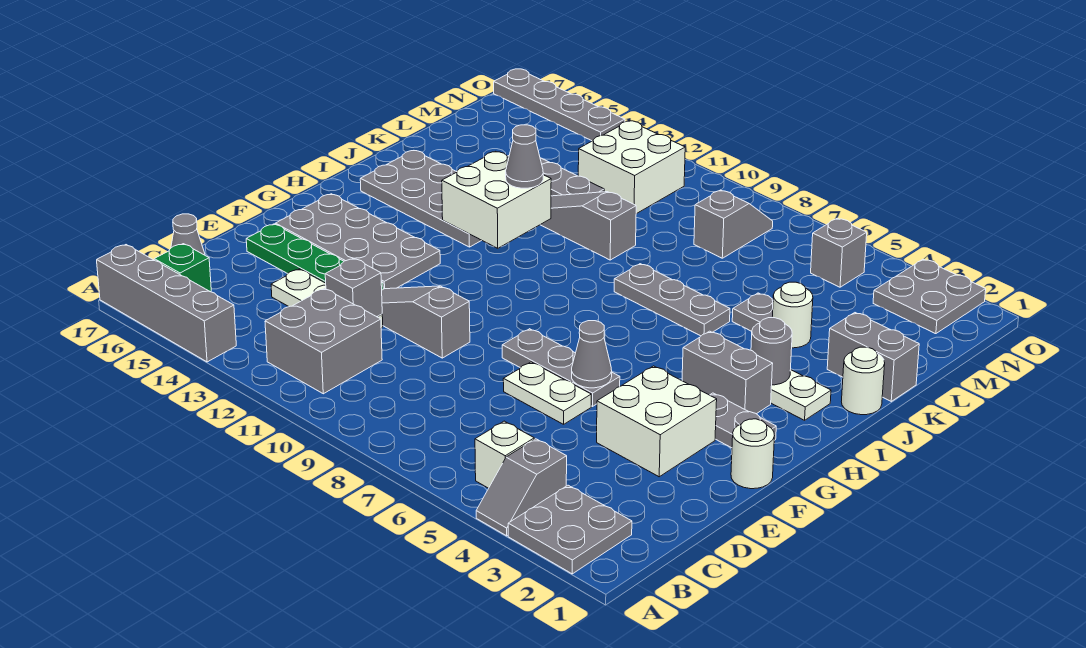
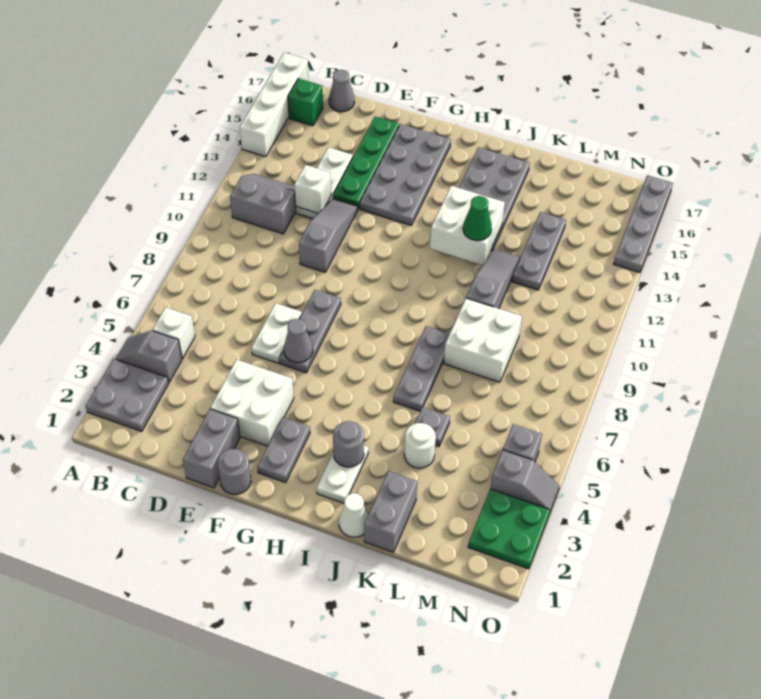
grey 1x4 brick [97,245,236,362] -> white 1x4 brick [240,53,309,157]
grey 2x2 brick [265,288,382,394] -> grey 2x2 slope [230,174,296,234]
grey 1x1 brick [325,258,382,317] -> white 1x1 brick [294,165,331,213]
white 1x1 round brick [731,419,775,489] -> grey 1x1 round brick [218,449,251,494]
grey 1x2 brick [682,331,773,414] -> grey 1x2 brick moved to [183,409,240,488]
white 1x1 round brick [841,347,885,415] -> white 1x1 cone [339,493,368,537]
grey 1x1 cone [506,125,543,188] -> green 1x1 cone [463,196,492,241]
grey 1x2 slope [694,190,773,258] -> grey 1x2 slope moved to [490,450,559,514]
white 2x2 brick [578,121,685,214] -> white 2x2 brick moved to [444,298,522,382]
grey 2x2 plate [873,259,986,334] -> green 2x2 plate [468,489,550,569]

